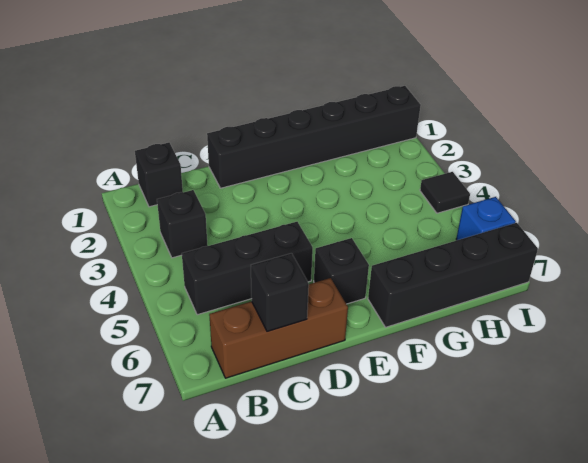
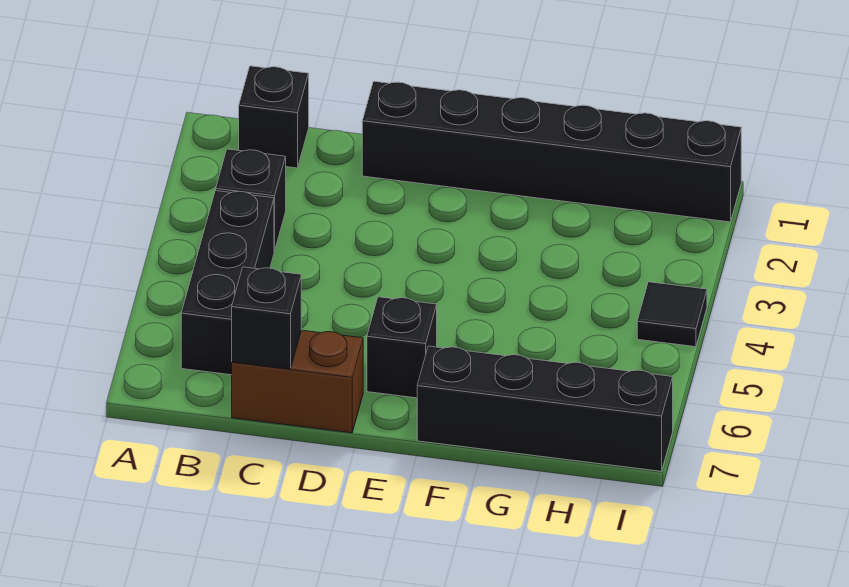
black 1x3 brick [182,222,313,315] -> black 1x3 brick turned to [181,191,274,375]
brown 1x3 brick [209,278,348,378] -> brown 1x2 brick [232,330,363,433]
blue 1x1 brick [456,197,516,240] -> none

